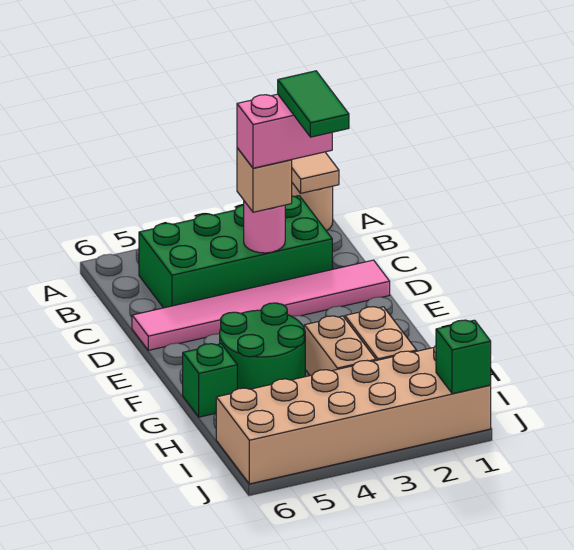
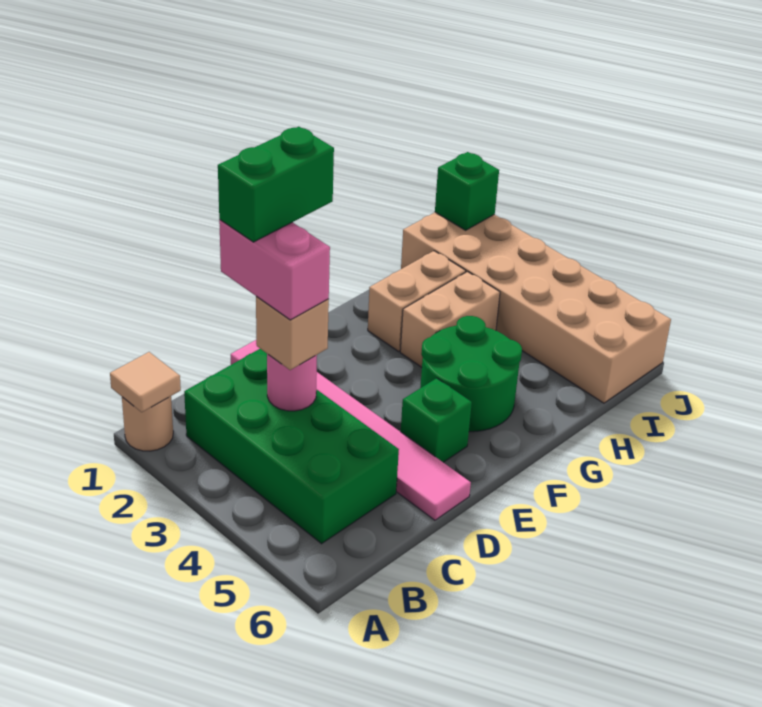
green 1x2 tile [278,71,349,137] -> green 1x2 brick [218,127,334,242]
green 1x1 brick [183,344,237,417] -> green 1x1 brick moved to [401,378,472,462]

